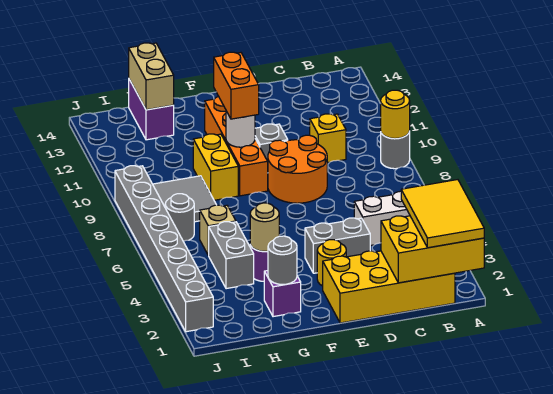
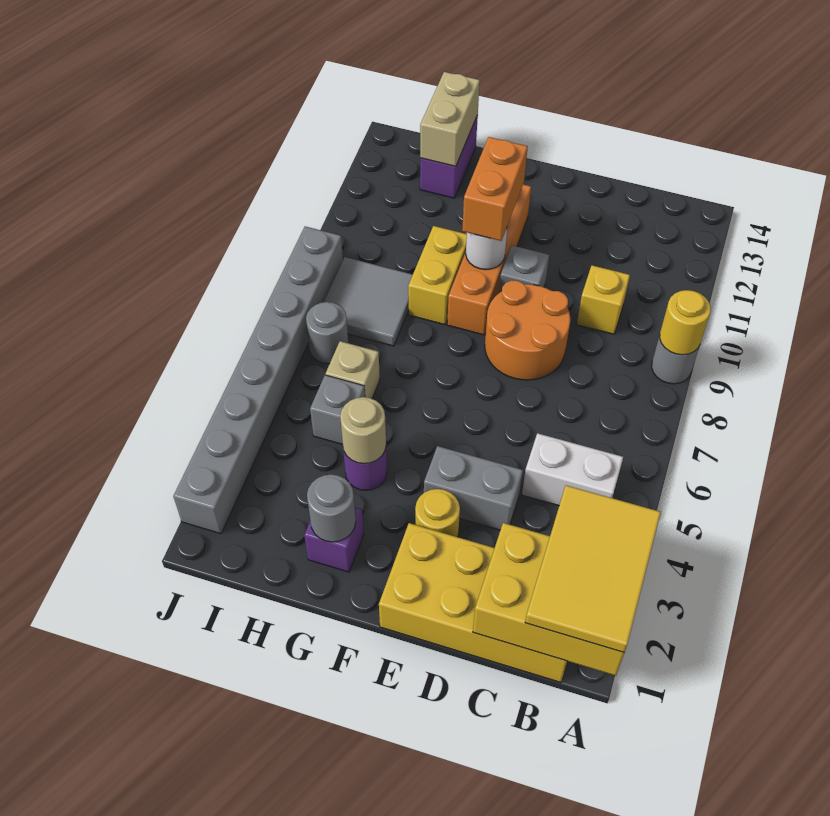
grey 1x2 brick [208,222,254,289] -> grey 1x1 brick [310,375,365,444]

